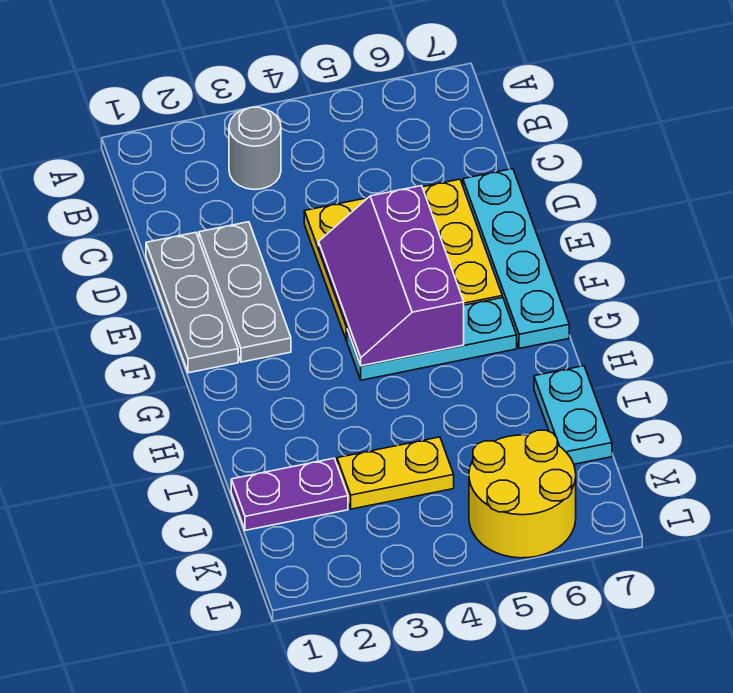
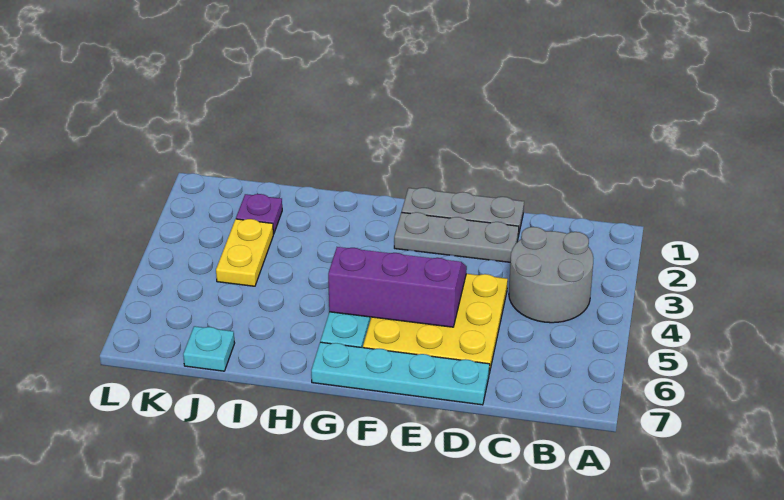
grey 1x1 round brick [229,107,281,190] -> grey 2x2 round brick [509,227,593,323]
cyan 1x2 plate [534,366,612,464] -> cyan 1x1 plate [183,326,235,371]
purple 1x2 plate [231,458,348,531] -> purple 1x1 plate [236,194,282,234]
yellow 2x2 round brick [469,430,576,558] -> none

